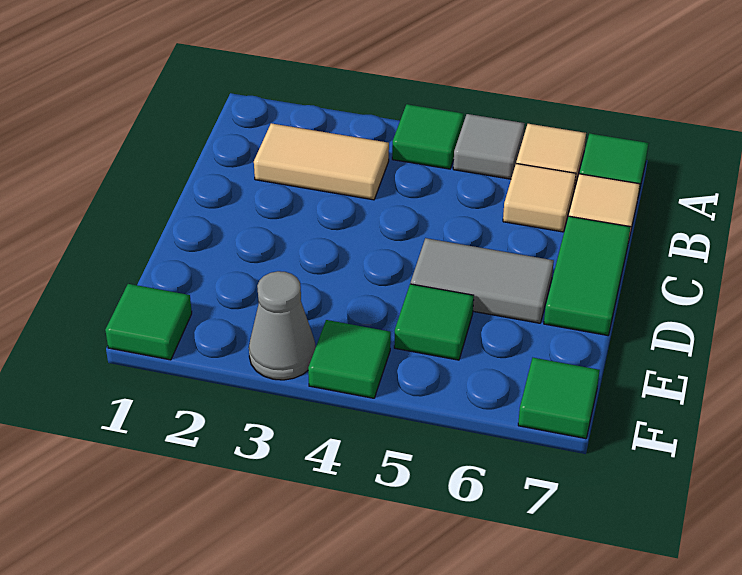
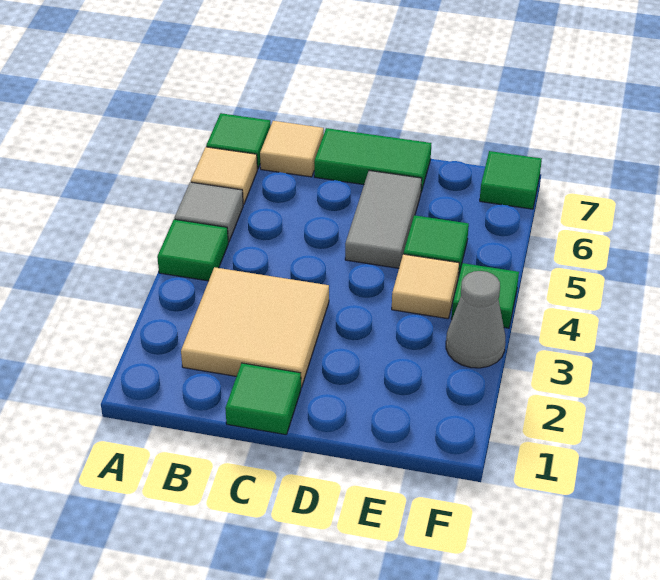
tan 1x2 tile [254,123,389,200] -> tan 2x2 tile [181,267,329,387]
tan 1x1 tile [503,164,576,232] -> tan 1x1 tile moved to [392,254,459,319]
green 1x1 tile [105,284,192,360] -> green 1x1 tile moved to [225,363,301,435]

